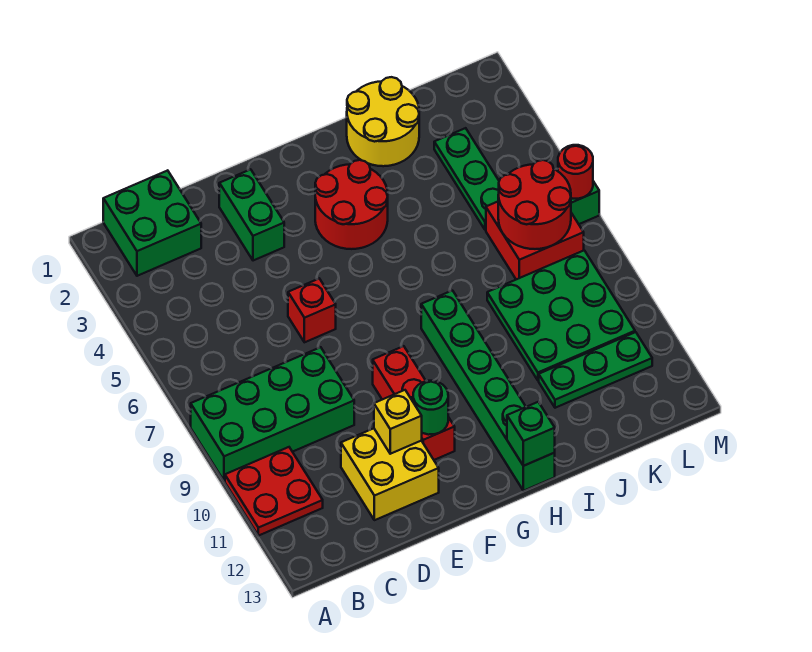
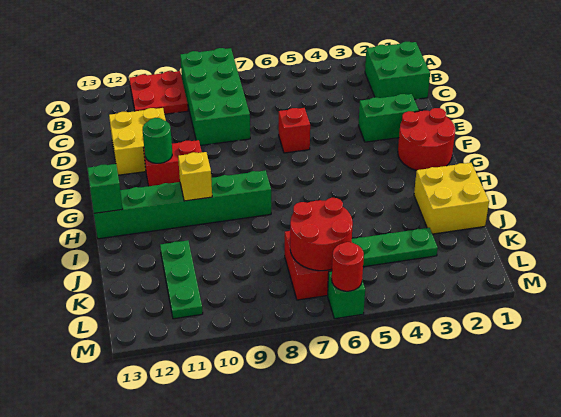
yellow 1x1 brick [374,390,422,454] -> yellow 1x1 brick moved to [178,152,212,201]
red 1x3 brick [373,346,455,460] -> red 1x2 brick [144,140,202,186]
red 2x2 round brick [315,160,388,249] -> red 2x2 round brick moved to [398,108,455,170]
yellow 2x2 round brick [347,77,419,166] -> yellow 2x2 brick [414,163,489,234]
green 3x3 plate [487,250,635,380] -> none

